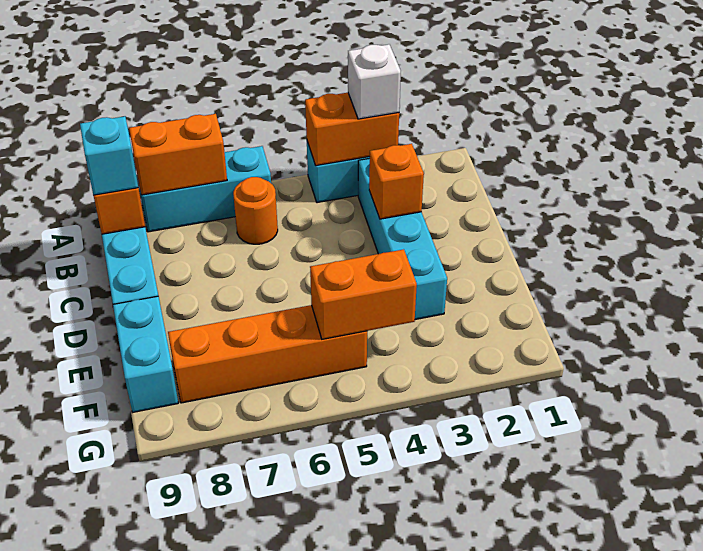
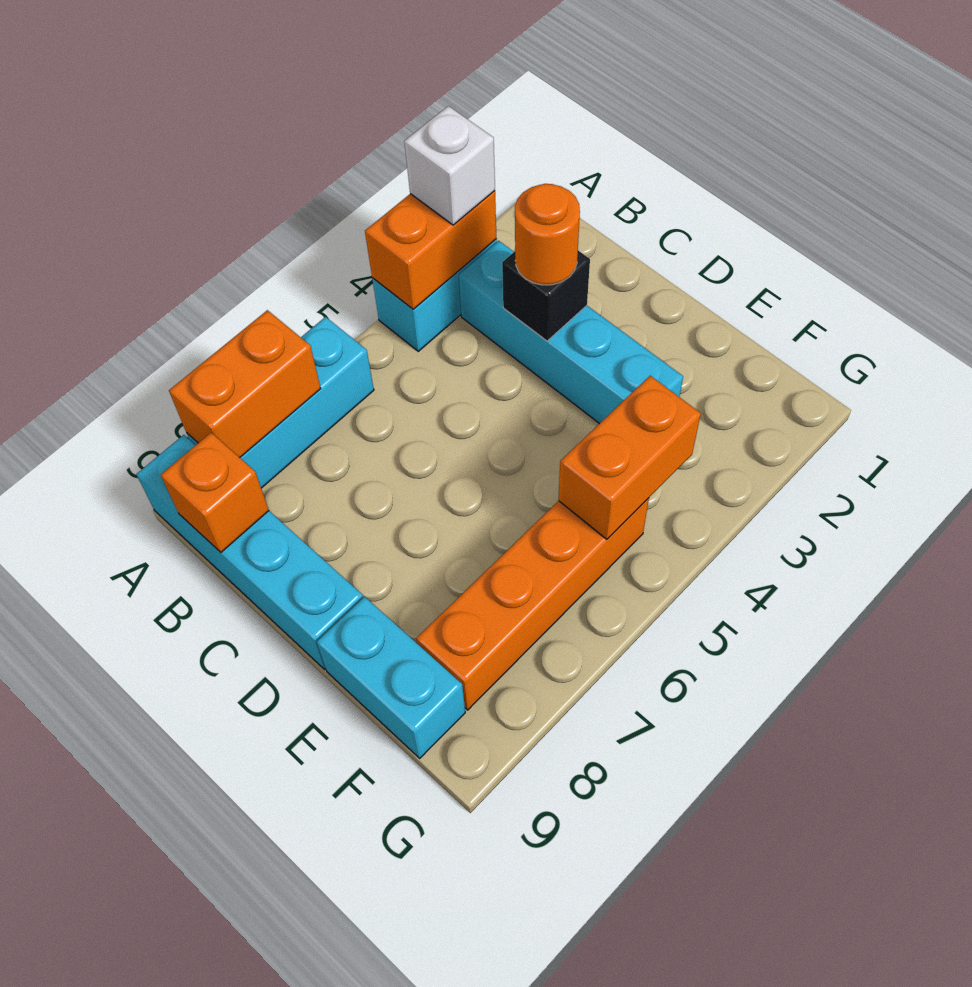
orange 1x1 round brick [233,177,278,244] -> orange 1x1 round brick moved to [515,184,580,285]
cyan 1x1 brick [80,116,138,195] -> none
orange 1x1 brick [369,144,424,219] -> black 1x1 brick [502,251,590,341]

